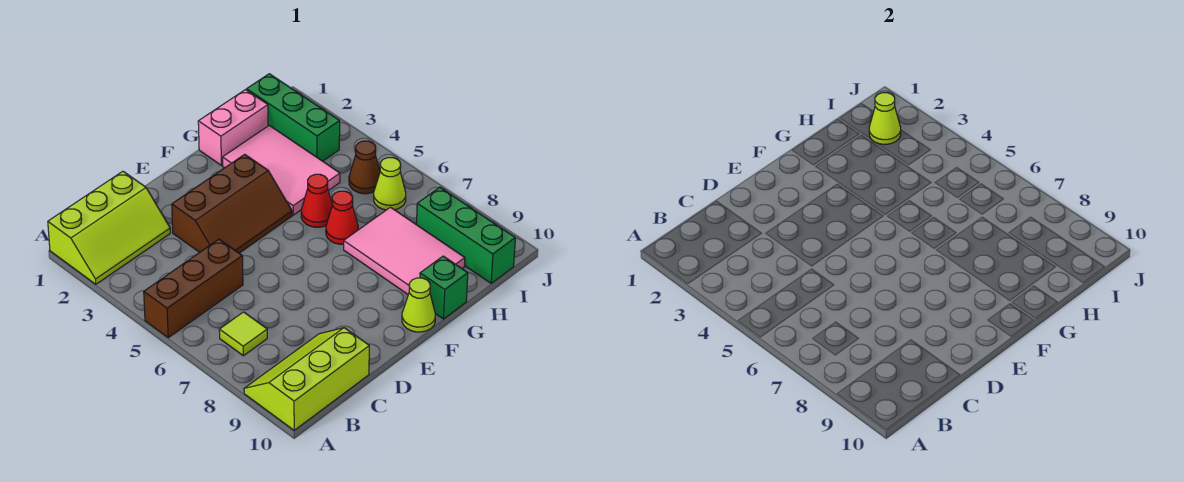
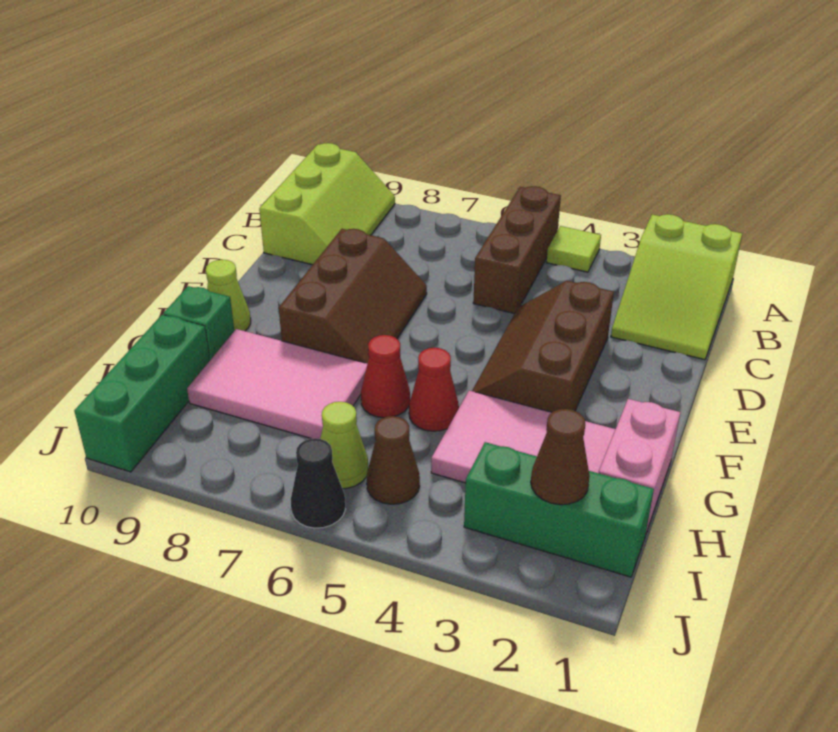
lime 2x3 slope [48,171,170,284] -> lime 2x3 slope turned to [611,214,742,360]
lime 1x1 tile [219,312,267,356] -> lime 1x1 tile moved to [547,226,601,272]
none -> brown 2x3 slope [279,229,427,364]
lime 1x1 cone [869,93,901,144] -> brown 1x1 cone [531,409,590,505]
green 1x3 brick [416,187,515,283] -> green 1x3 brick turned to [74,315,210,472]
none -> black 1x1 cone [291,438,345,528]

